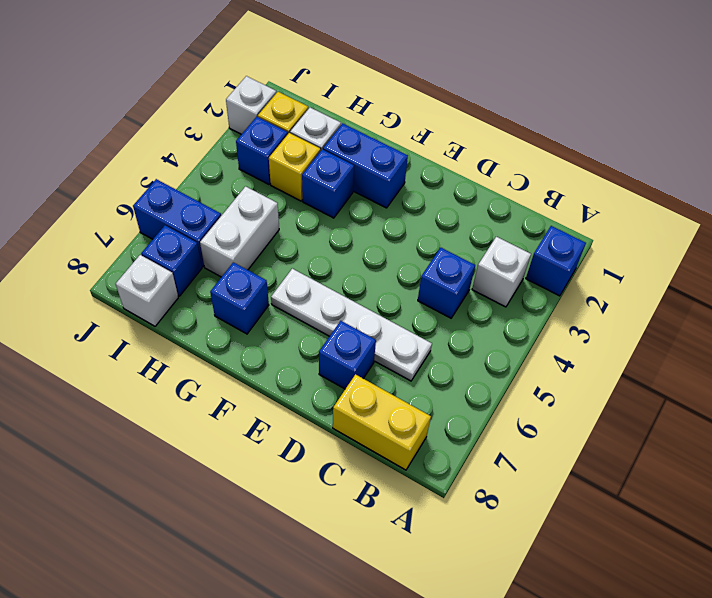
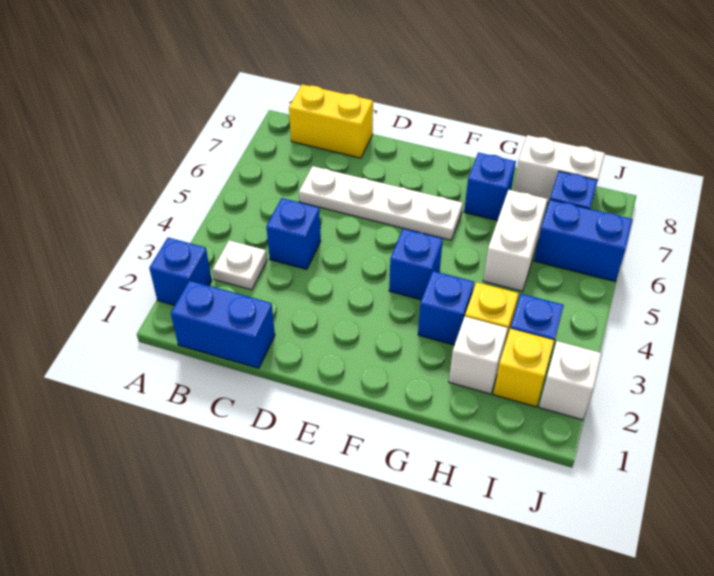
white 1x1 brick [472,237,531,307] -> white 1x1 plate [213,240,267,290]
blue 1x1 brick [319,321,376,389] -> blue 1x1 brick moved to [389,228,443,300]
blue 1x2 brick [323,123,408,208] -> blue 1x2 brick moved to [171,281,275,368]
white 1x1 brick [116,255,178,326] -> white 1x2 brick [513,135,605,203]

